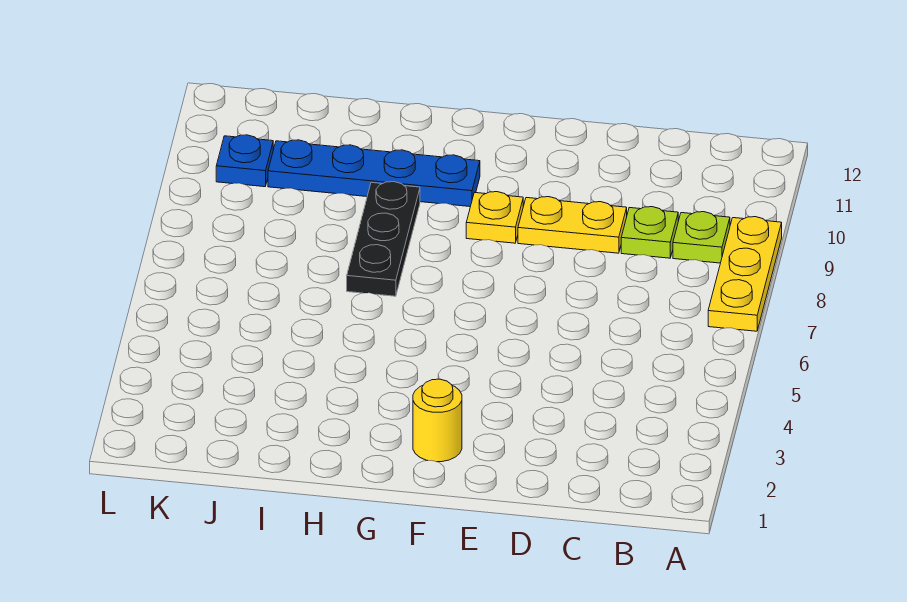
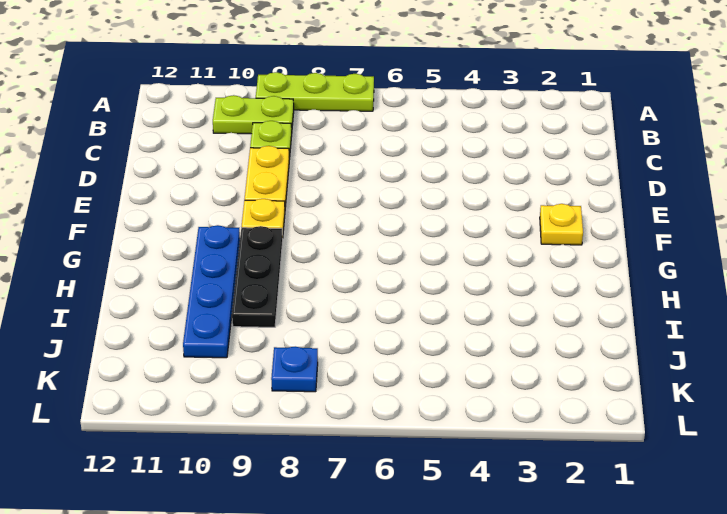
yellow 1x3 plate [708,217,782,331] -> lime 1x3 plate [256,72,374,111]
lime 1x1 plate [673,212,730,263] -> lime 1x2 plate [213,95,294,134]
yellow 1x1 round brick [413,379,462,462] -> yellow 1x1 plate [540,204,583,245]
black 1x3 plate [347,182,420,296] -> black 1x3 plate turned to [232,226,283,327]
blue 1x1 plate [216,135,273,187] -> blue 1x1 plate moved to [271,346,318,392]

